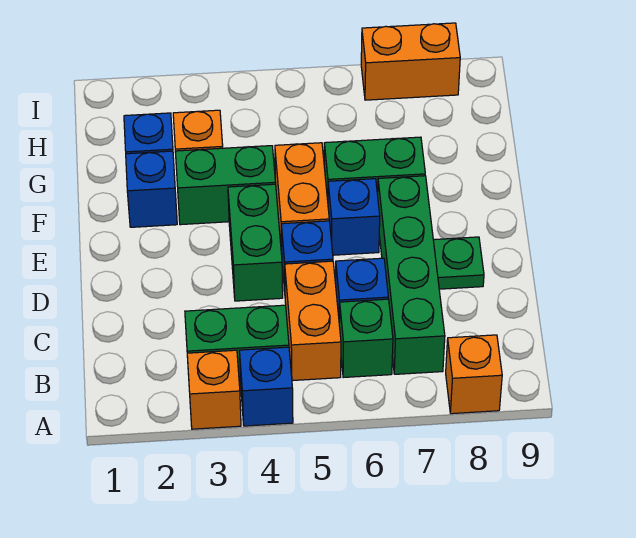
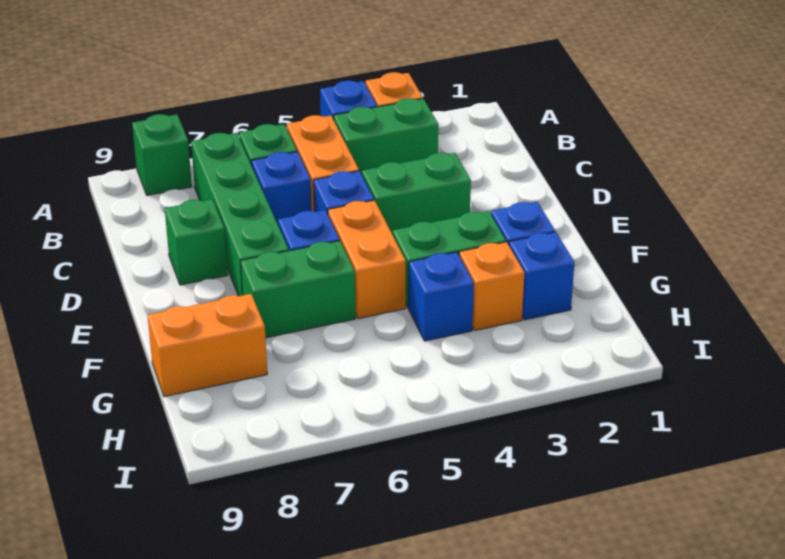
orange 1x1 brick [446,335,502,414] -> green 1x1 brick [132,114,192,195]
green 1x2 brick [228,184,283,301] -> green 1x2 brick turned to [362,153,471,234]
green 1x1 plate [433,237,484,289] -> green 1x1 brick [165,199,228,285]
none -> blue 1x1 brick [409,252,474,341]
orange 1x2 brick [361,23,460,100] -> orange 1x2 brick moved to [148,294,267,397]

